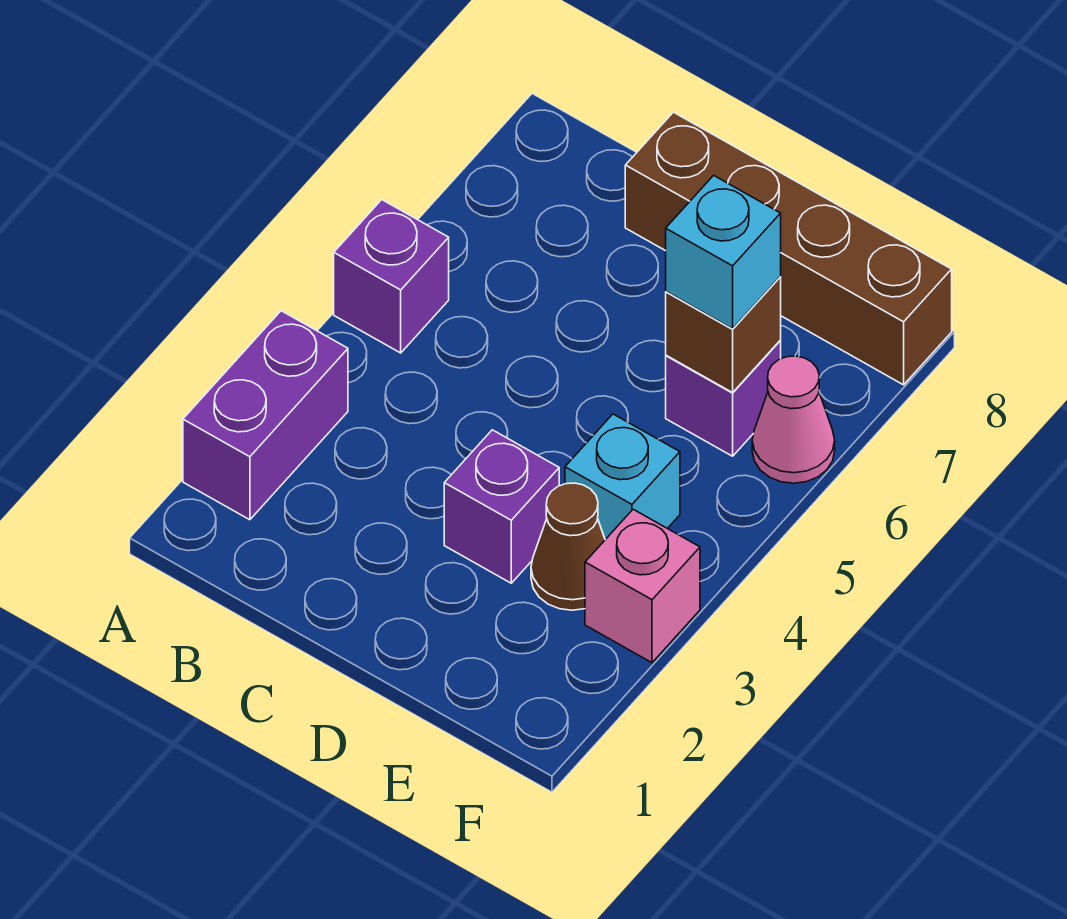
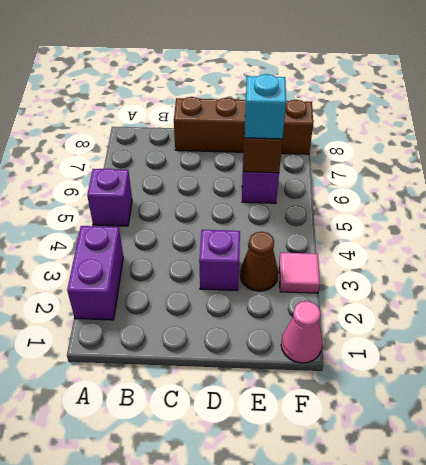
cyan 1x1 brick [565,414,680,540] -> none
pink 1x1 brick [585,509,700,663] -> pink 1x1 tile [279,253,320,293]
pink 1x1 cone [752,356,835,483] -> pink 1x1 cone moved to [281,301,322,363]

